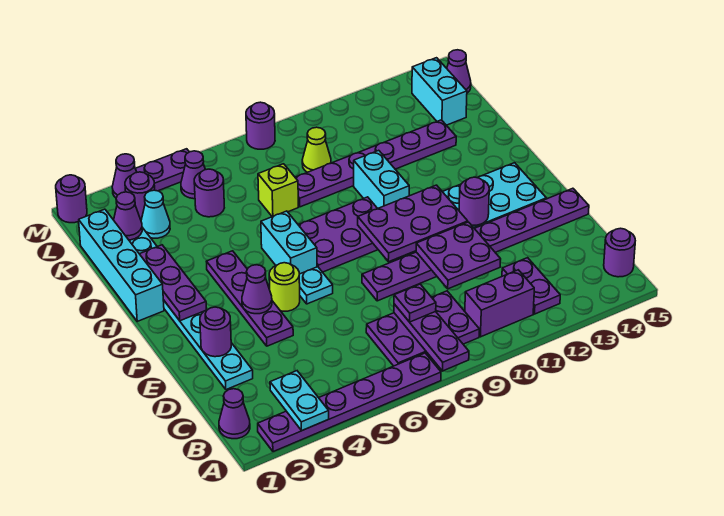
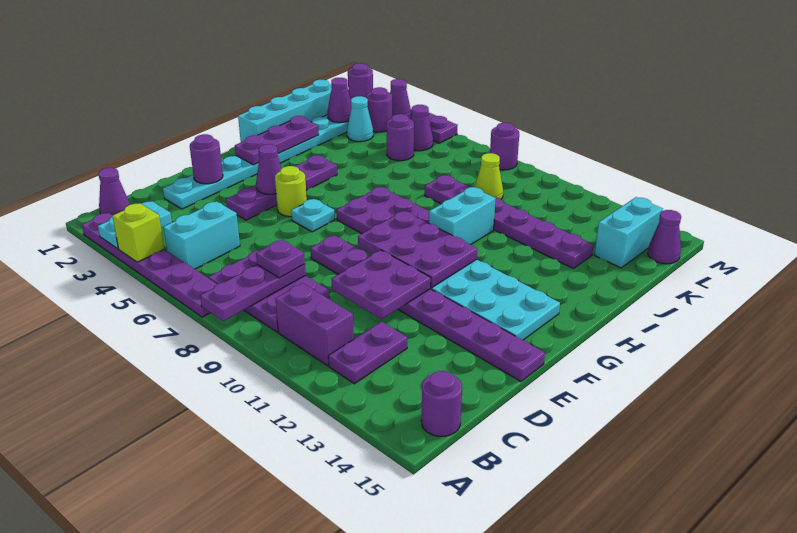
purple 1x1 round brick [459,177,489,225] -> none
cyan 1x2 brick [261,211,317,274] -> cyan 1x2 brick moved to [163,201,240,269]
lime 1x1 brick [258,164,298,217] -> lime 1x1 brick moved to [112,203,164,262]

